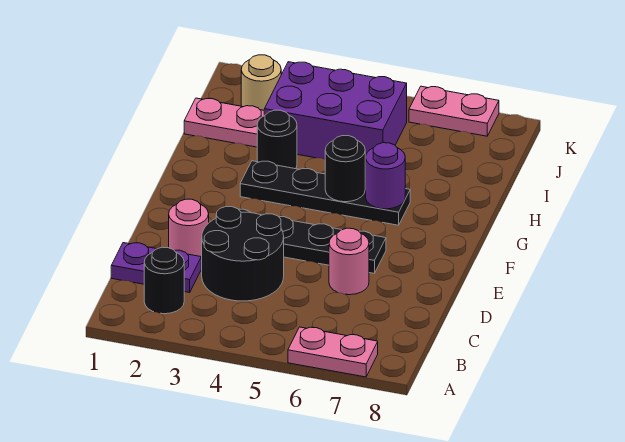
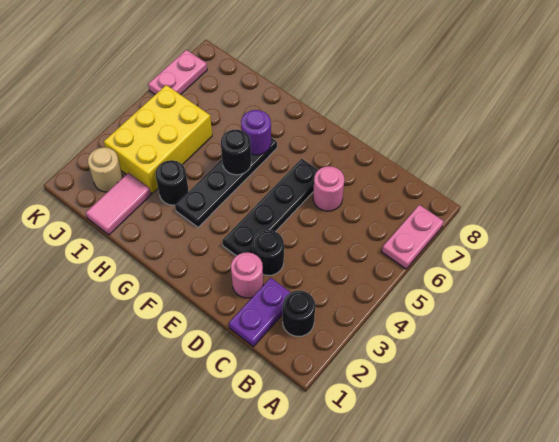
black 2x2 round brick [201,207,284,301] -> black 1x1 round brick [252,230,284,276]
pink 1x2 plate [184,98,264,147] -> pink 1x2 tile [86,173,151,235]
purple 2x3 brick [264,62,407,167] -> yellow 2x3 brick [104,85,212,193]

